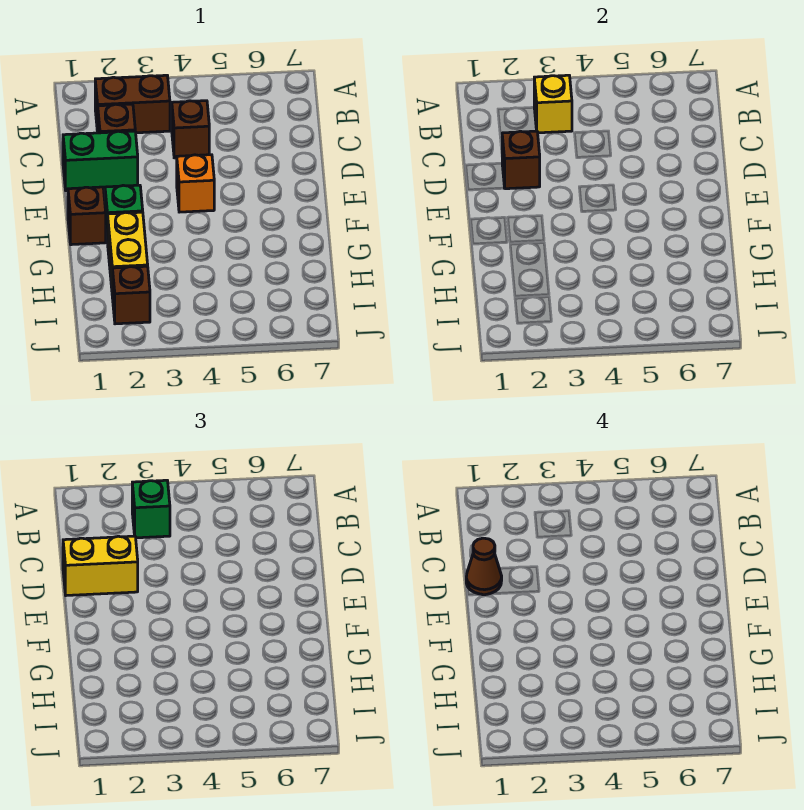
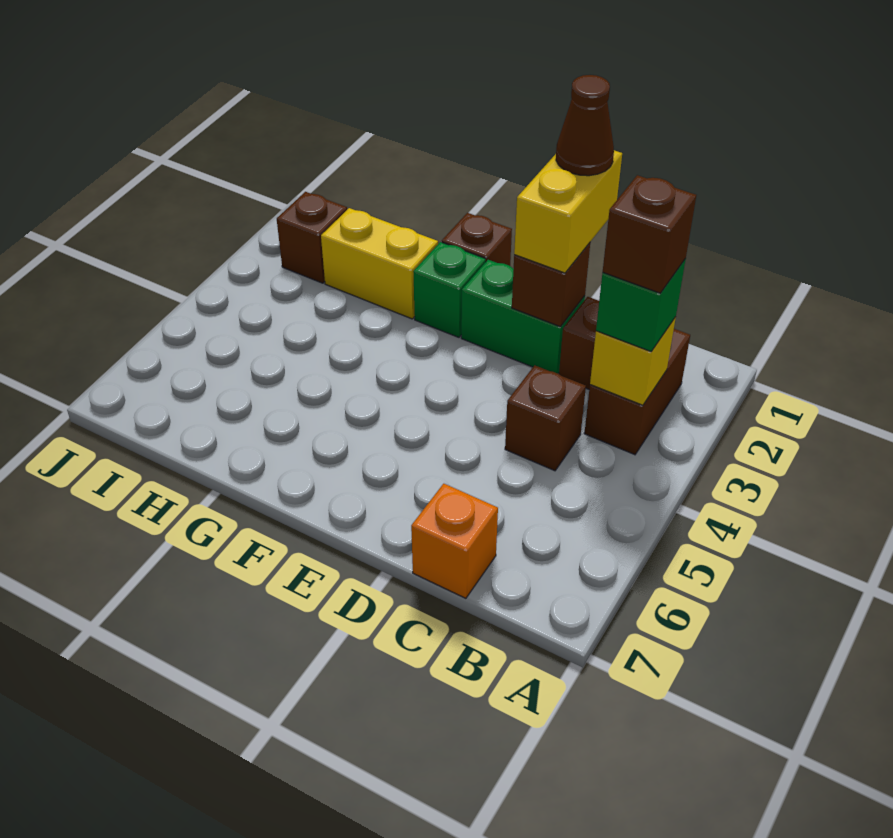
none -> brown 1x1 brick [603,175,696,293]
green 1x2 brick [63,131,138,191] -> green 1x2 brick turned to [461,260,585,374]
orange 1x1 brick [177,155,214,212] -> orange 1x1 brick moved to [411,484,498,598]

